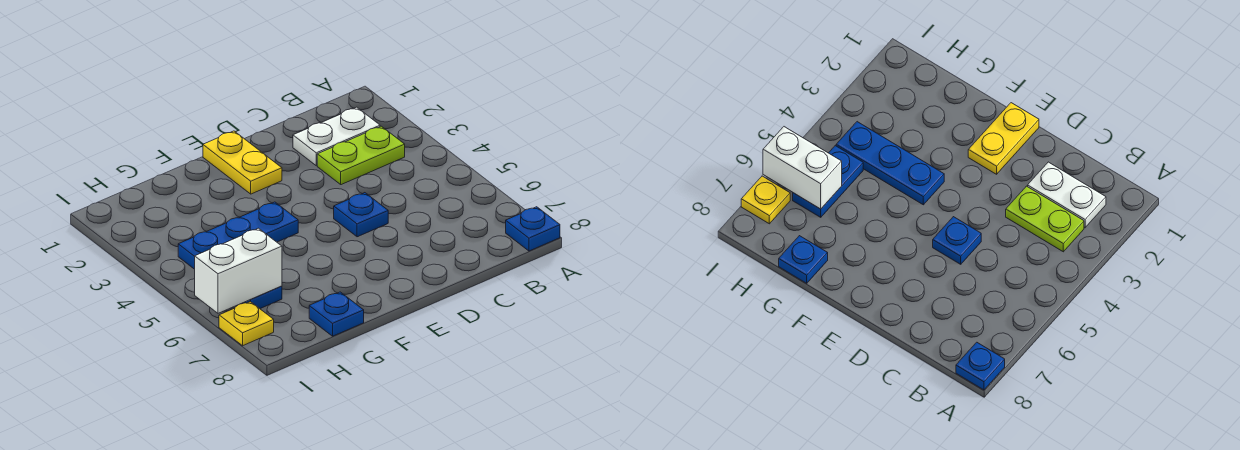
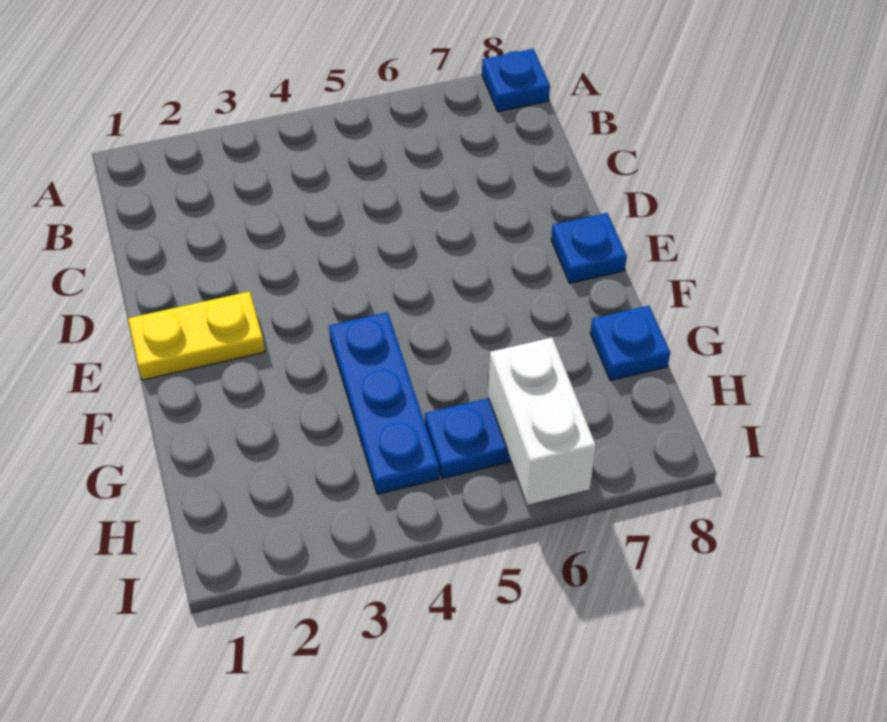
white 1x2 plate [293,107,380,166] -> none
lime 1x2 plate [317,126,405,185] -> none
blue 1x1 plate [334,193,388,237] -> blue 1x1 plate moved to [551,213,627,283]
yellow 1x1 plate [219,301,274,346] -> none

